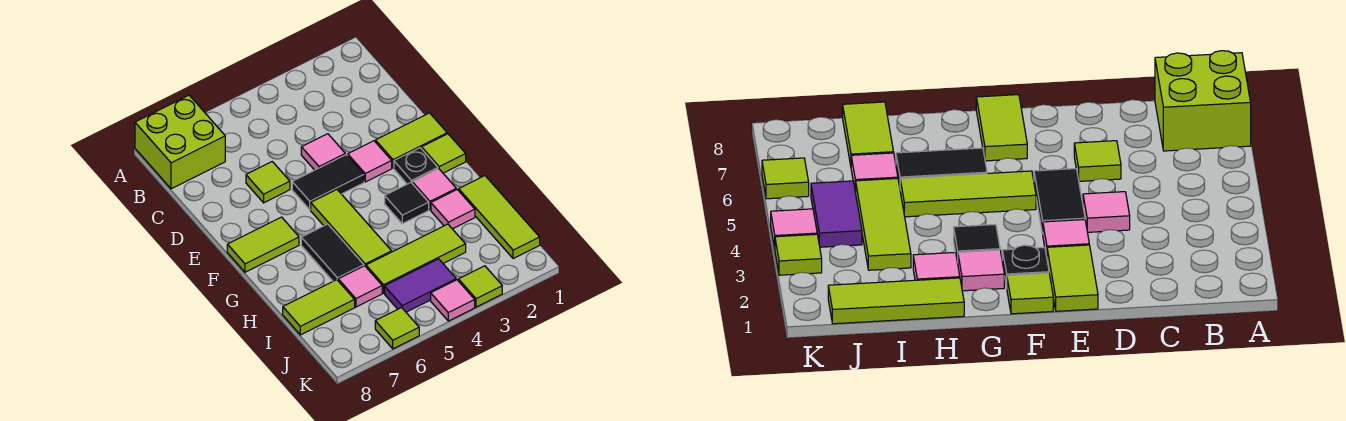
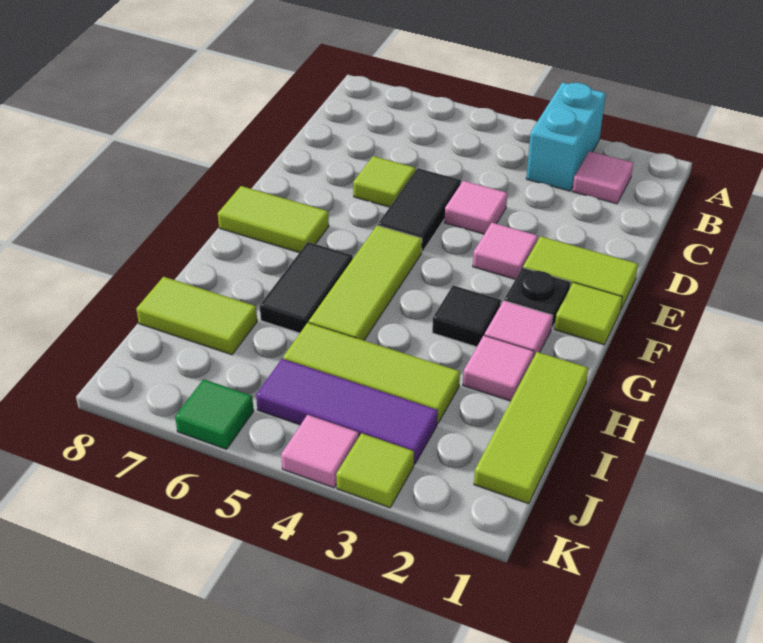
none -> cyan 1x2 brick [526,82,606,191]
lime 2x2 brick [135,95,225,189] -> none
black 1x2 tile [292,155,364,210] -> black 1x2 tile turned to [378,168,461,252]
pink 1x1 tile [338,266,382,307] -> pink 1x1 tile moved to [572,151,633,204]
purple 1x2 tile [385,259,456,312] -> purple 1x3 tile [256,359,438,464]
lime 1x1 tile [375,308,419,349] -> green 1x1 tile [175,379,254,449]

